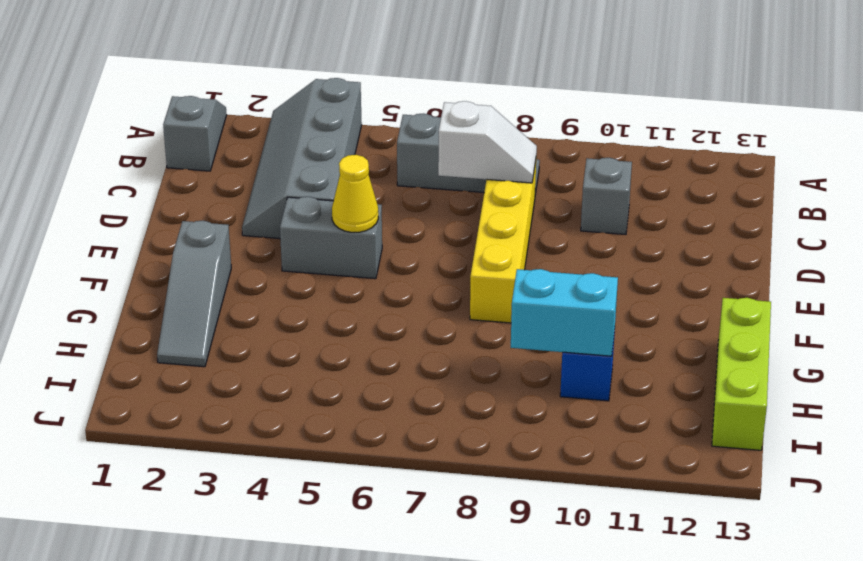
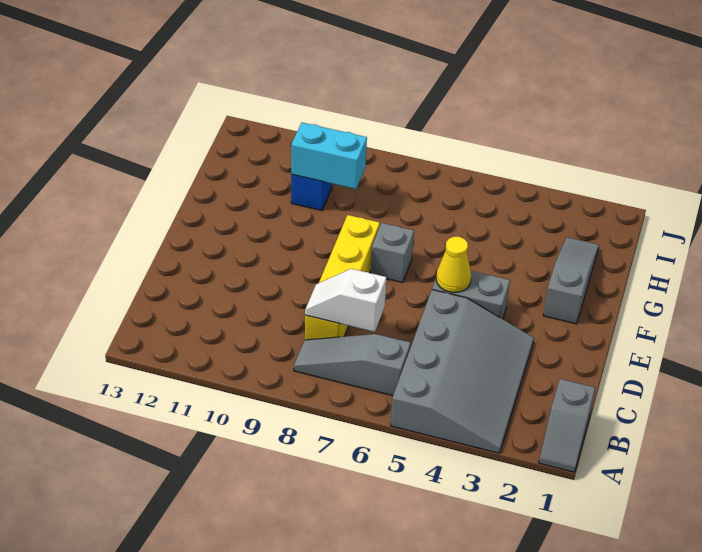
grey 2x4 slope [242,78,362,239] -> grey 3x4 slope [391,290,534,453]
grey 1x1 brick [581,158,632,235] -> grey 1x1 brick moved to [371,223,414,283]
lime 1x3 brick [712,298,771,450] -> none

